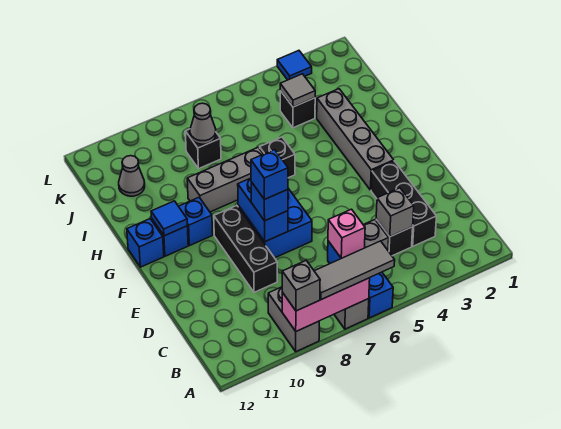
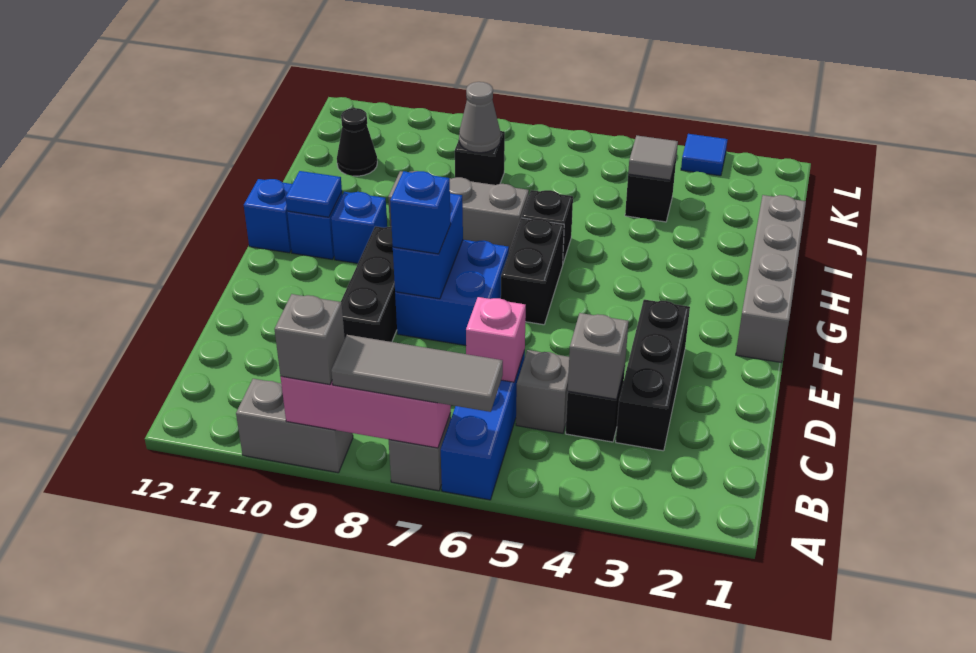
grey 1x2 brick [268,287,319,352] -> grey 1x2 brick turned to [236,379,353,473]
blue 1x1 brick [251,150,288,200] -> none
grey 1x4 brick [317,89,394,190] -> grey 1x4 brick moved to [736,195,806,362]
none -> black 1x2 brick [501,218,564,325]
grey 1x1 cone [119,156,145,196] -> black 1x1 cone [337,108,377,176]

